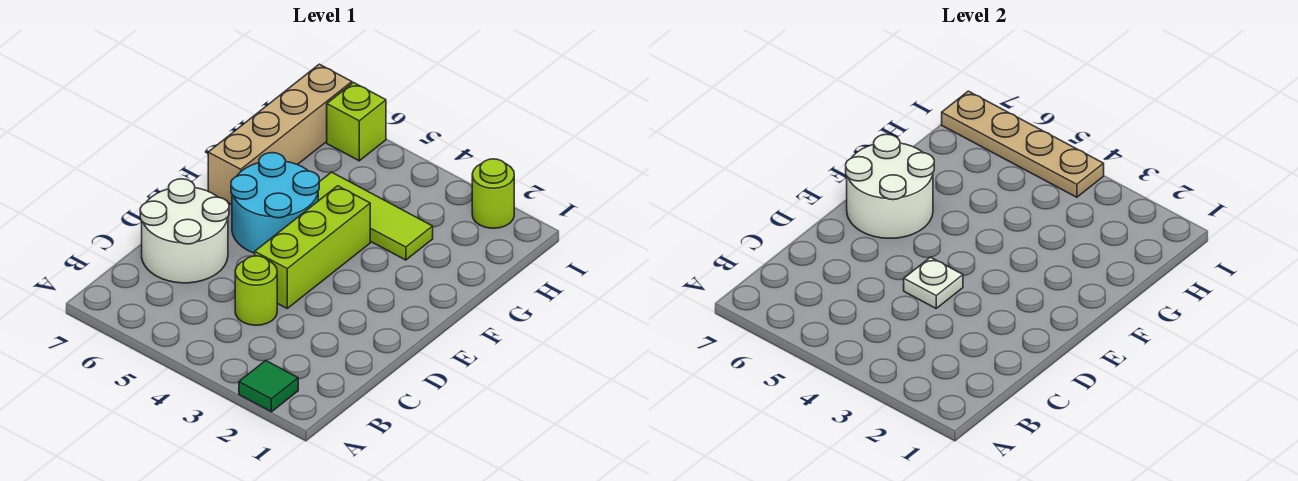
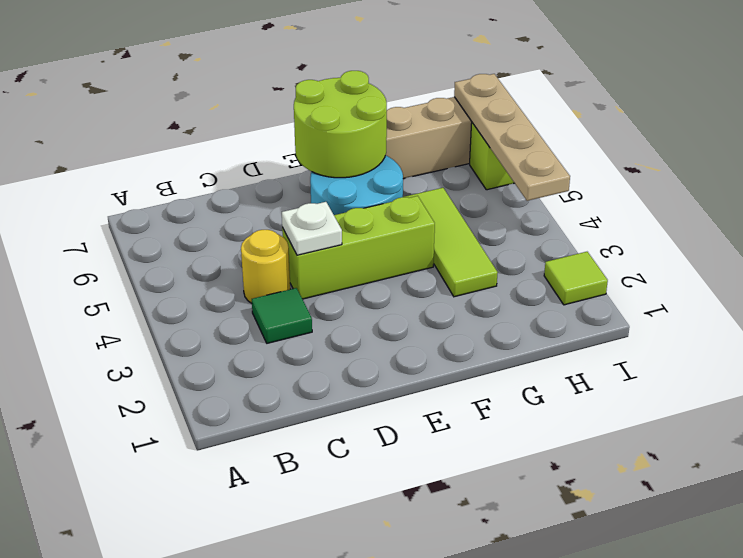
green 1x1 tile [239,361,298,412] -> green 1x1 tile moved to [252,288,312,343]
lime 1x1 round brick [235,256,277,325] -> yellow 1x1 round brick [241,230,290,303]
white 2x2 round brick [140,179,229,283] -> none
white 2x2 round brick [846,134,934,238] -> lime 2x2 round brick [294,71,387,178]
lime 1x1 round brick [472,159,514,228] -> lime 1x1 tile [544,252,608,305]

